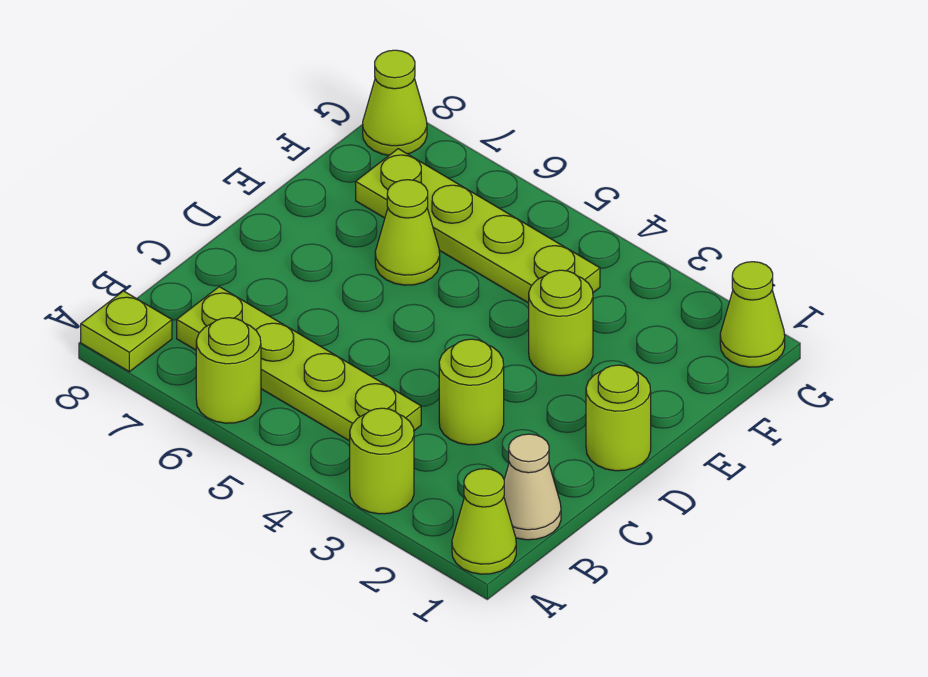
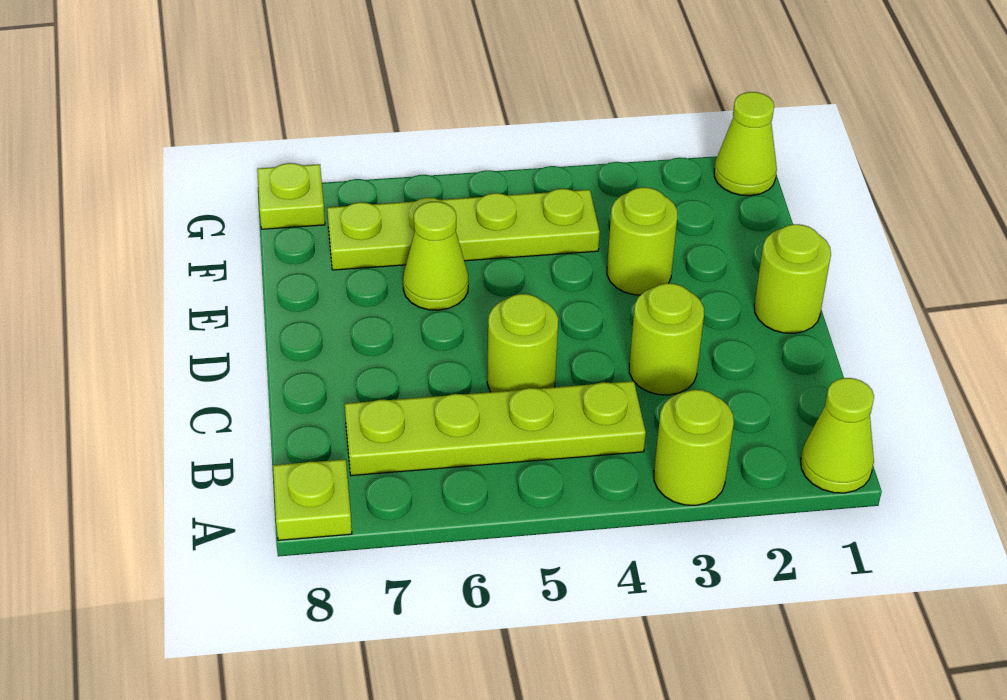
lime 1x1 round brick [196,318,261,423] -> lime 1x1 round brick moved to [487,294,558,392]
tan 1x1 cone [504,434,561,540] -> none
lime 1x1 cone [363,50,427,155] -> lime 1x1 plate [257,163,325,229]

